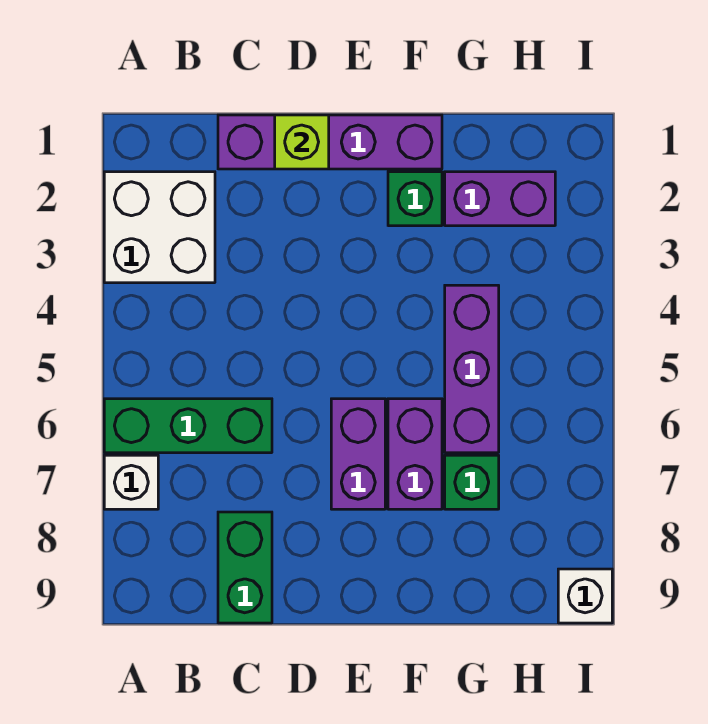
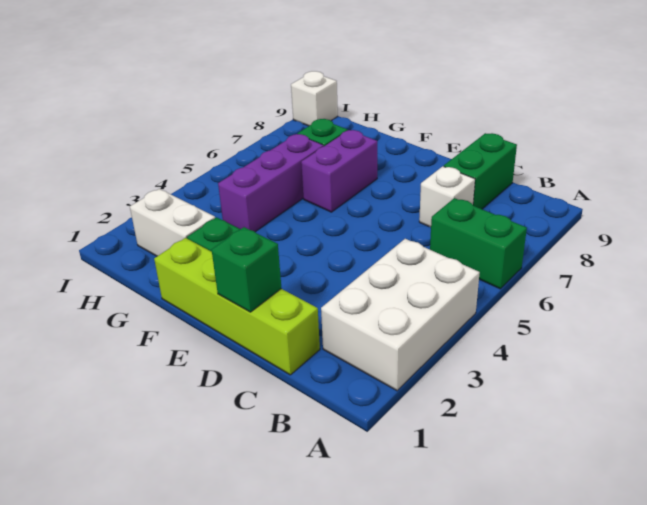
white 2x2 brick [104,172,215,283] -> white 2x3 brick [321,239,480,391]
green 1x3 brick [104,399,272,453] -> green 1x2 brick [430,198,527,289]
white 1x1 brick [104,455,158,509] -> white 1x1 brick moved to [419,166,475,227]
purple 1x4 brick [218,115,442,169] -> lime 1x4 brick [154,238,320,375]
lime 1x1 brick [275,115,329,169] -> green 1x1 brick [211,227,281,312]
purple 1x2 brick [331,399,385,509] -> none
purple 1x2 brick [445,172,555,226] -> white 1x2 brick [130,189,215,256]

